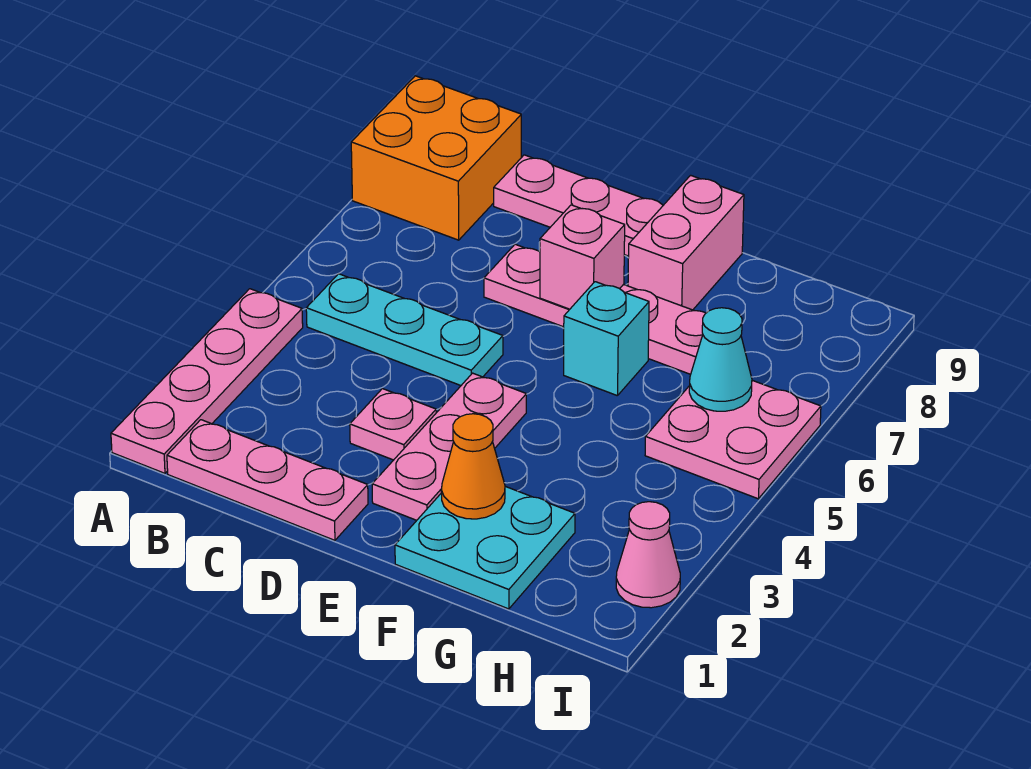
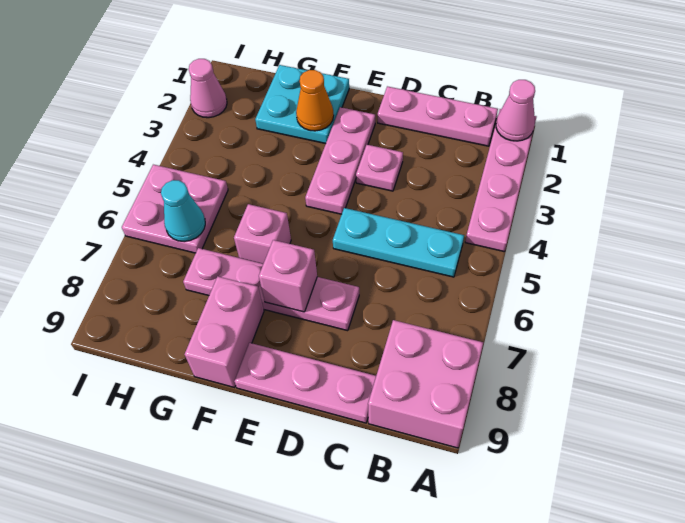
none -> pink 1x1 cone [496,80,535,141]
orange 2x2 brick [351,76,521,240] -> pink 2x2 brick [368,320,483,448]
cyan 1x1 brick [564,282,649,396] -> pink 1x1 brick [234,204,291,264]

